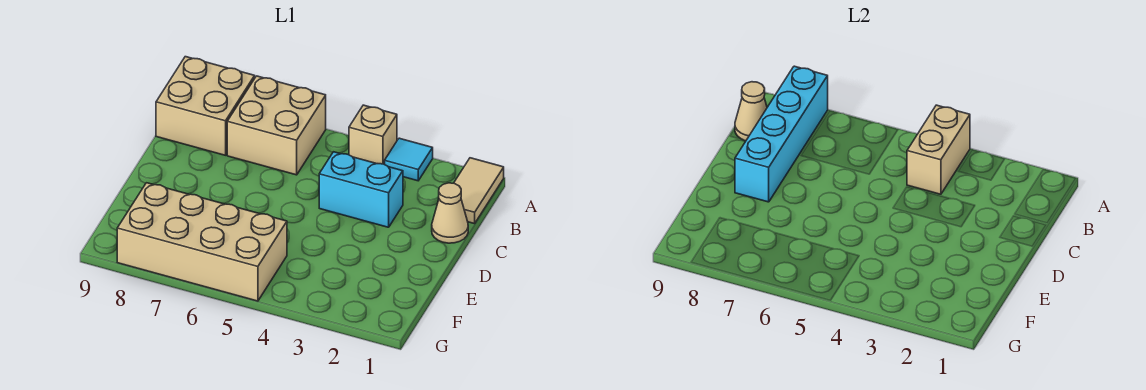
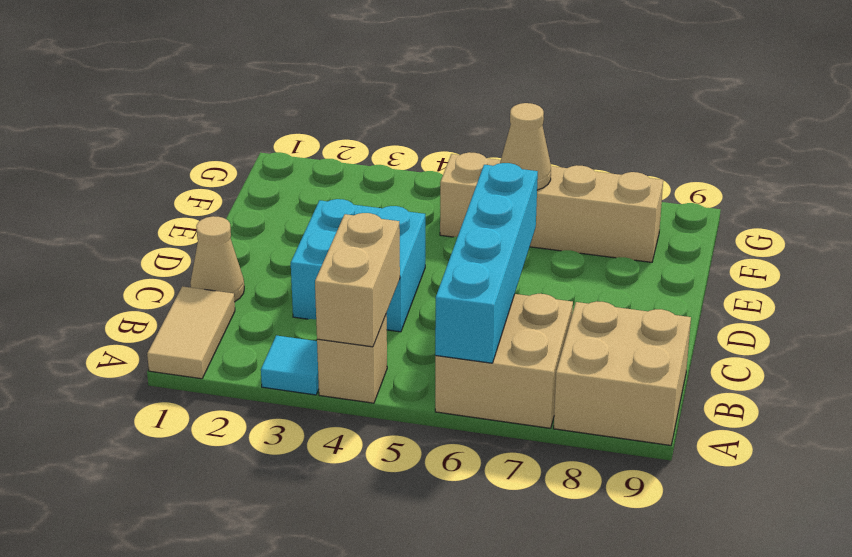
cyan 1x4 brick [735,66,828,202] -> cyan 1x4 brick moved to [435,163,538,363]
tan 1x1 cone [735,82,767,141] -> tan 1x1 cone moved to [500,103,551,190]
cyan 1x2 brick [319,152,403,227] -> cyan 2x2 brick [291,199,425,332]
tan 2x4 brick [117,183,287,301] -> tan 1x4 brick [440,152,663,262]

